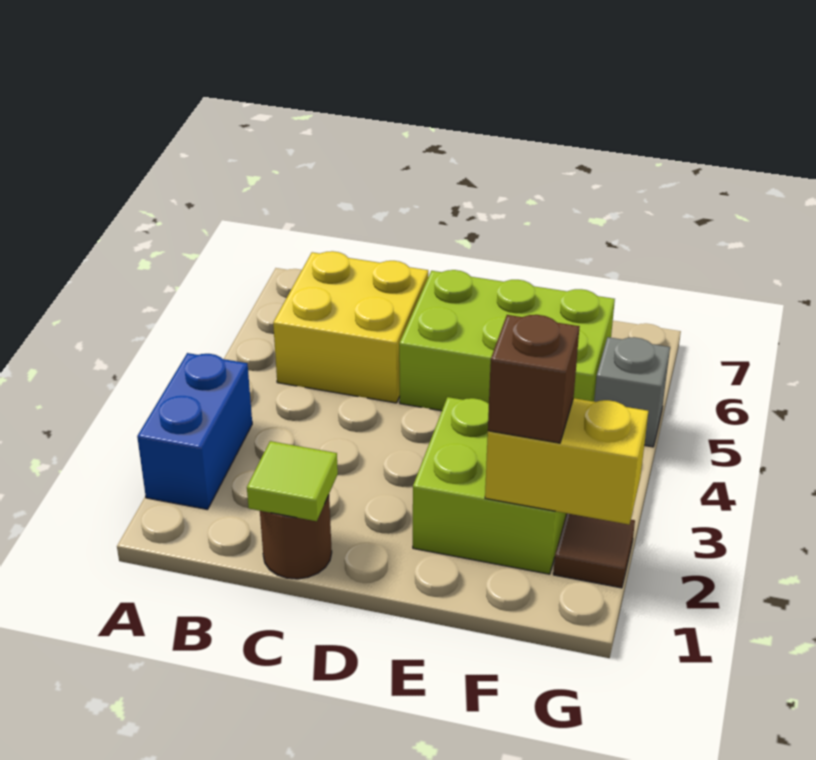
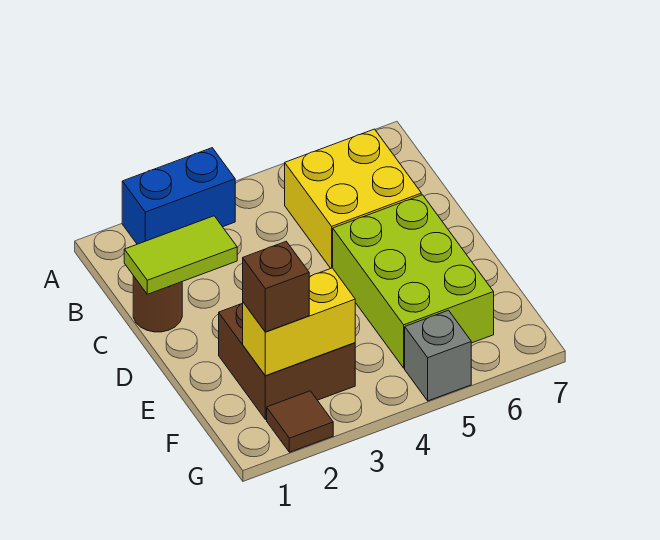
lime 1x1 tile [247,441,338,521] -> lime 1x2 tile [124,216,237,294]
lime 2x2 brick [413,397,566,574] -> brown 2x2 brick [219,303,355,419]
yellow 1x2 brick [485,398,648,524] -> yellow 1x2 brick turned to [243,268,355,376]

